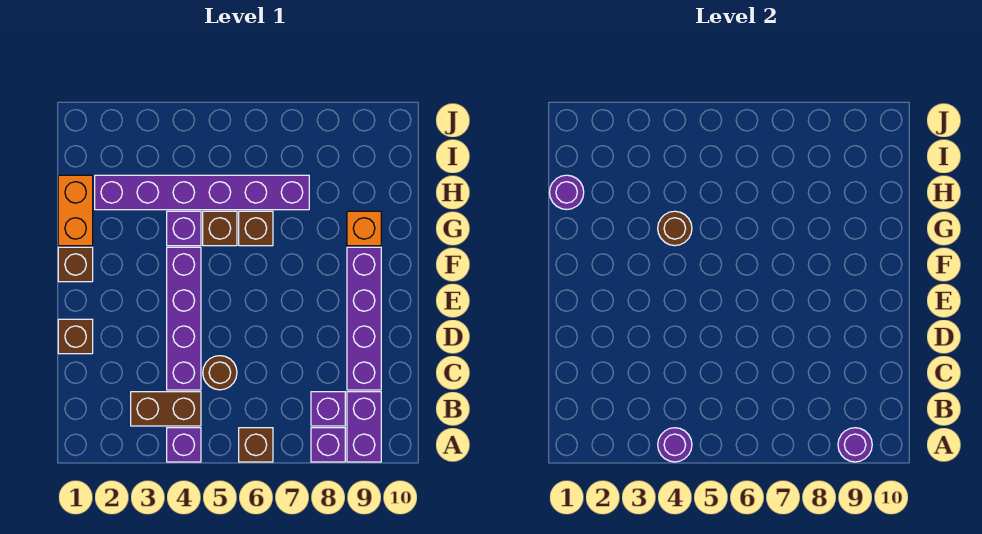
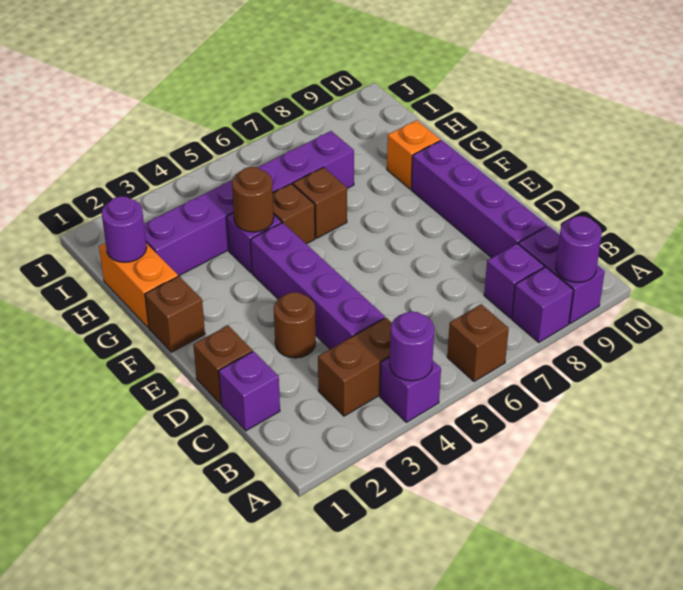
none -> purple 1x1 brick [219,351,280,431]
brown 1x1 round brick [203,356,237,390] -> brown 1x1 round brick moved to [274,292,316,358]

